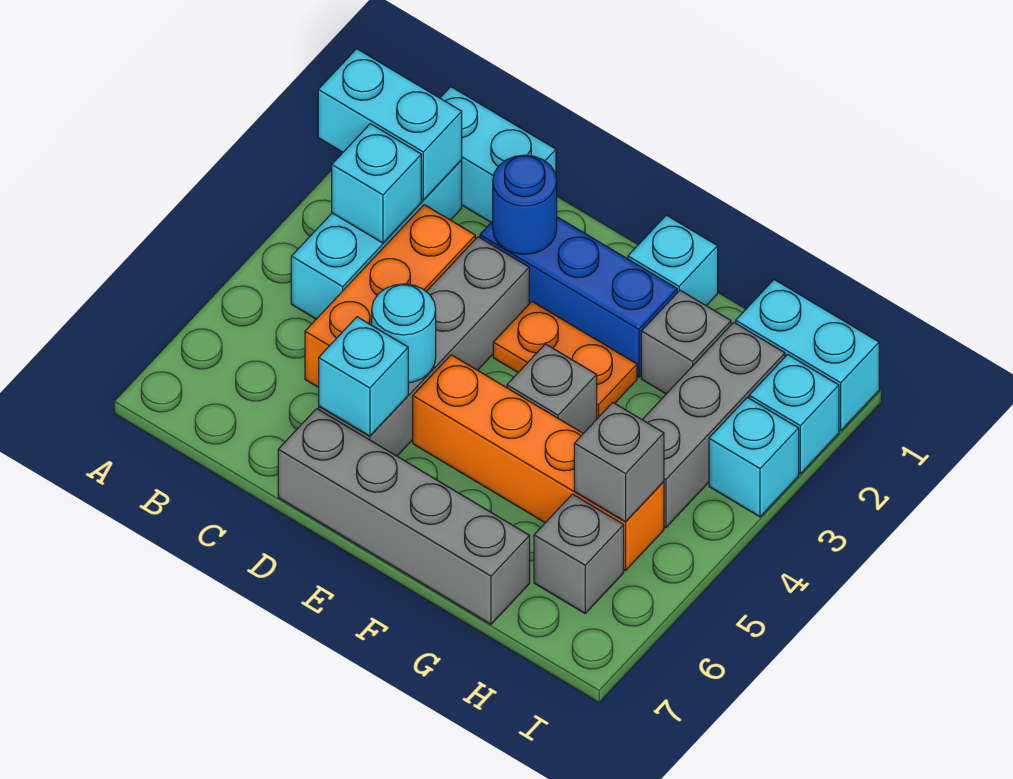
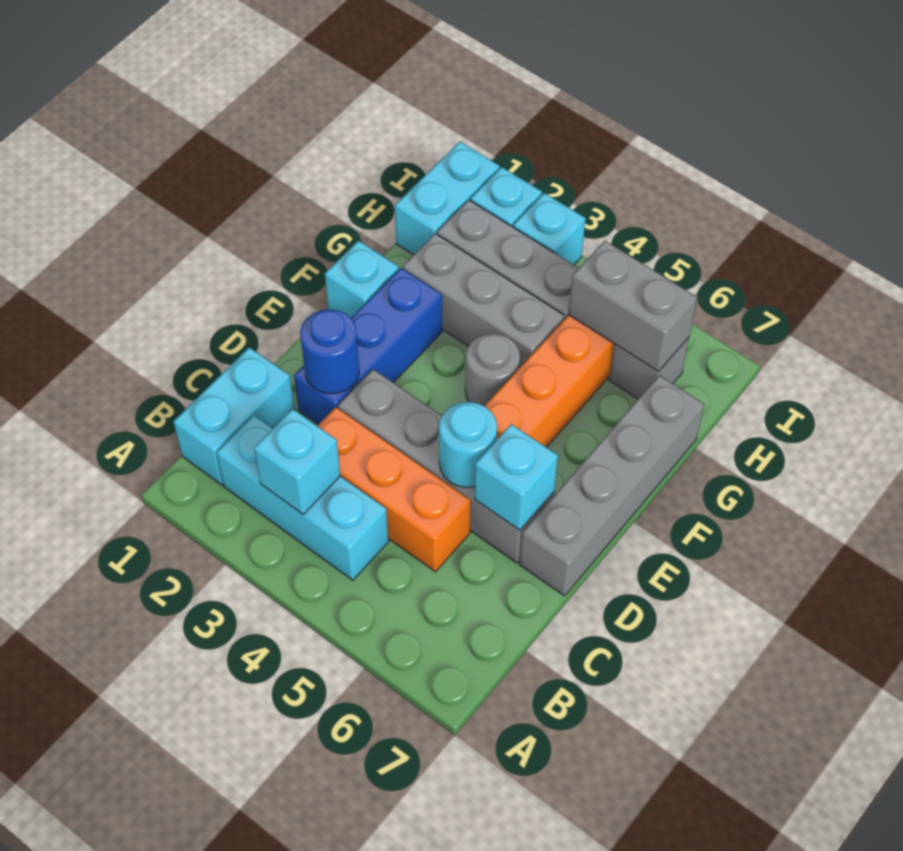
cyan 1x2 brick [318,49,462,200] -> none
orange 1x2 plate [493,302,637,419] -> none
grey 1x1 brick [507,344,597,433] -> grey 1x1 round brick [465,333,520,406]
grey 1x1 brick [641,290,731,394] -> grey 1x3 brick [403,233,565,368]
grey 1x1 brick [574,403,664,522] -> grey 1x2 brick [569,241,697,372]

